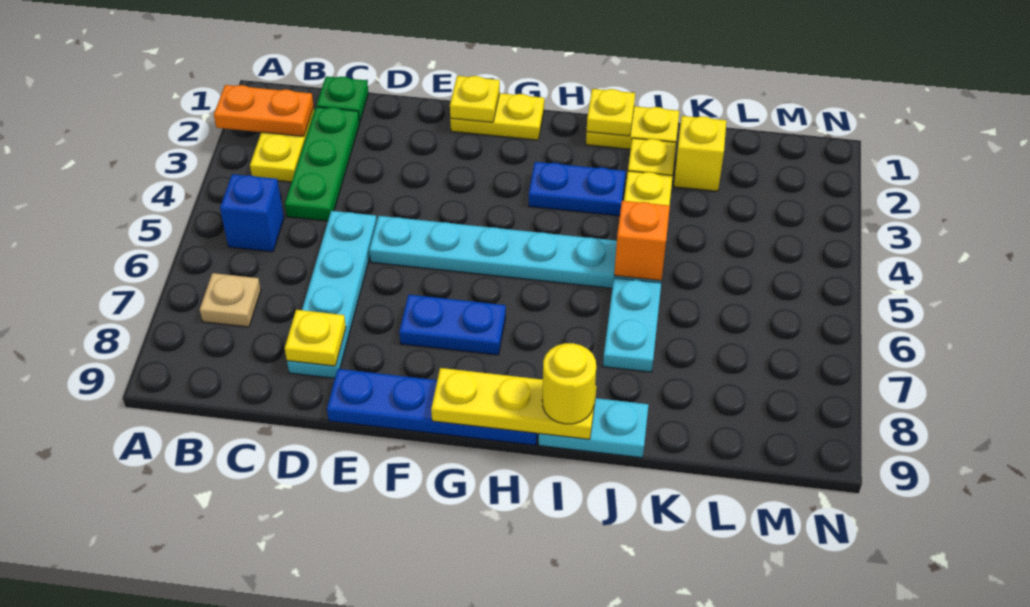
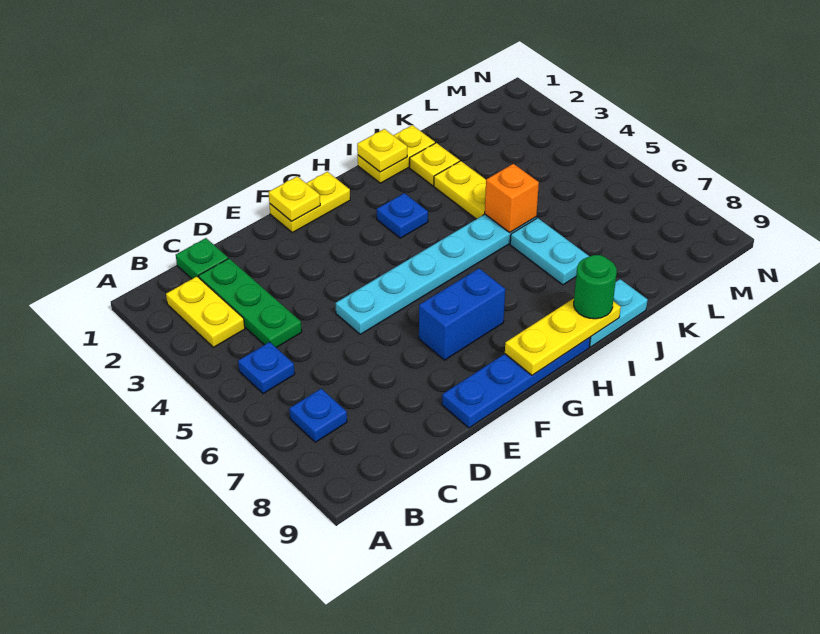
orange 1x2 plate [214,85,314,136] -> none
blue 1x1 brick [220,174,284,252] -> blue 1x1 plate [238,342,295,394]
tan 1x1 plate [200,273,261,327] -> blue 1x1 plate [289,389,347,442]
cyan 1x4 plate [287,211,377,378] -> none
yellow 1x1 plate [285,310,346,366] -> none
blue 1x2 plate [399,295,506,355] -> blue 1x2 brick [419,268,505,360]
blue 1x2 plate [529,162,626,216] -> blue 1x1 plate [377,193,428,238]
yellow 1x1 round brick [542,343,596,424] -> green 1x1 round brick [574,255,617,319]
yellow 1x1 brick [674,116,726,191] -> none

